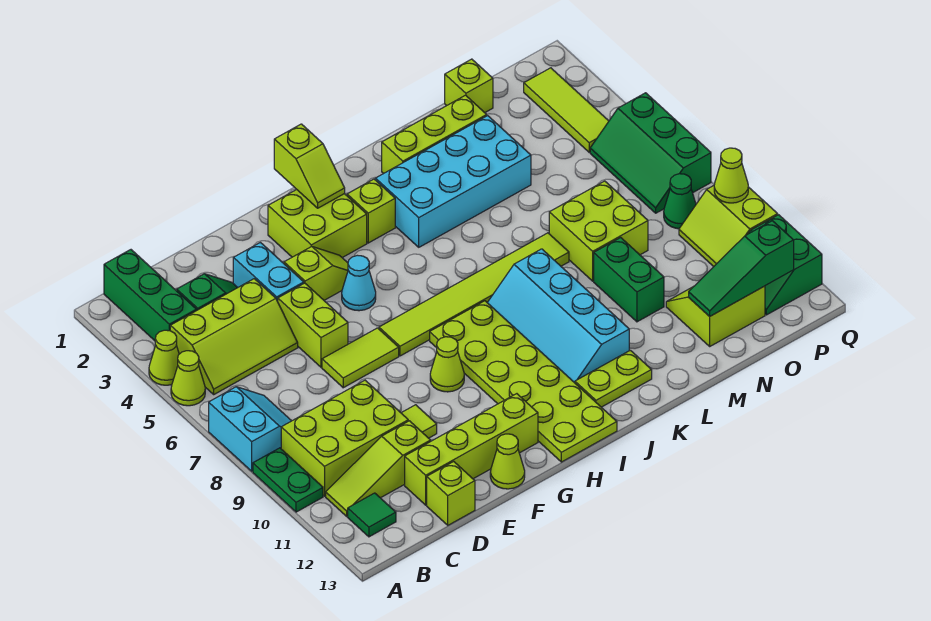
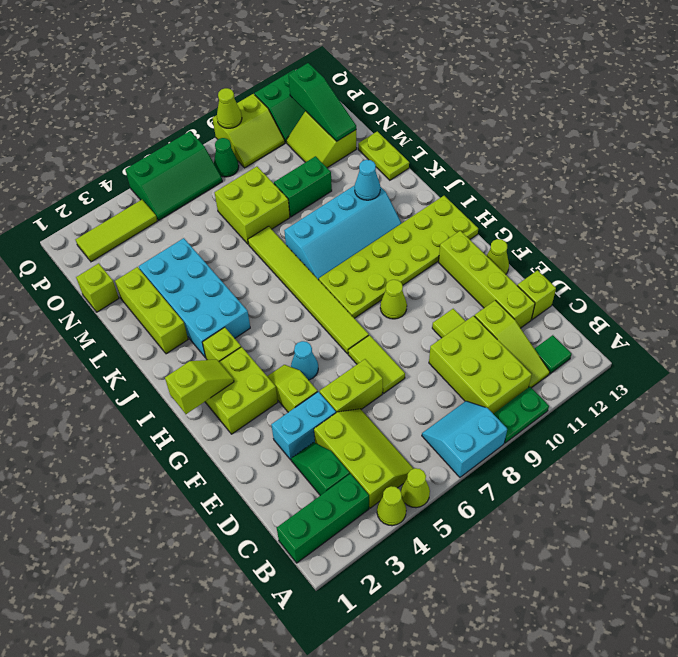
lime 1x2 plate [575,350,652,407] -> lime 1x2 plate moved to [358,131,409,180]
none -> cyan 1x1 cone [355,160,380,200]

